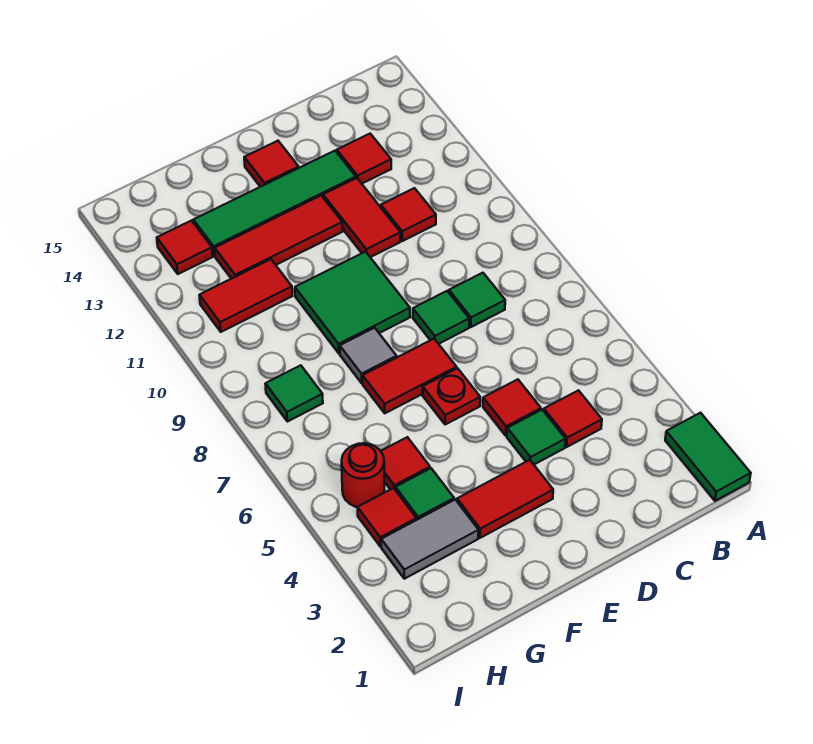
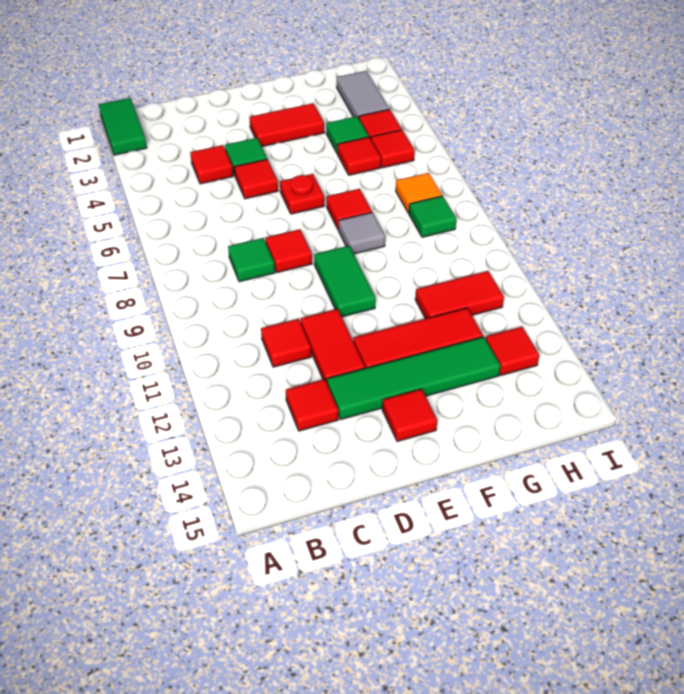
green 1x1 tile [413,291,469,344] -> red 1x1 tile [265,229,312,272]
red 1x2 tile [363,339,457,413] -> red 1x1 tile [326,189,372,230]
green 2x2 tile [295,252,410,354] -> green 1x2 tile [314,246,376,317]
grey 1x2 tile [381,500,479,579] -> grey 1x2 tile turned to [337,71,389,118]
red 1x1 round brick [342,443,385,507] -> red 1x1 tile [371,130,415,168]
none -> orange 1x1 tile [396,173,442,213]

